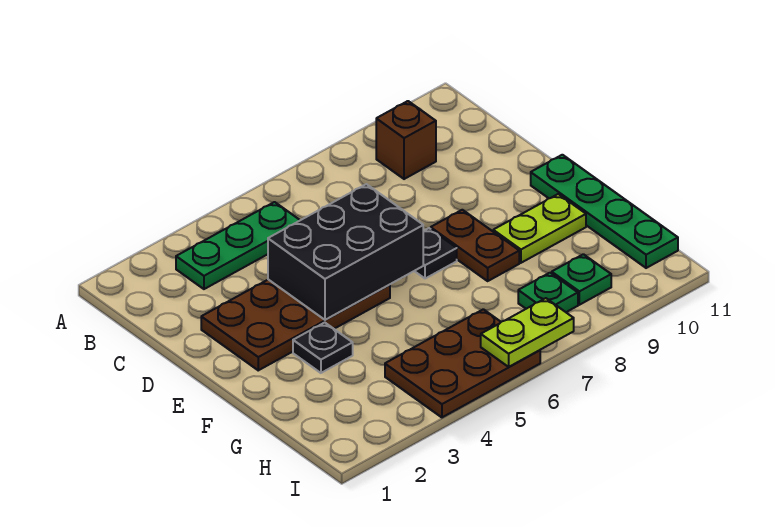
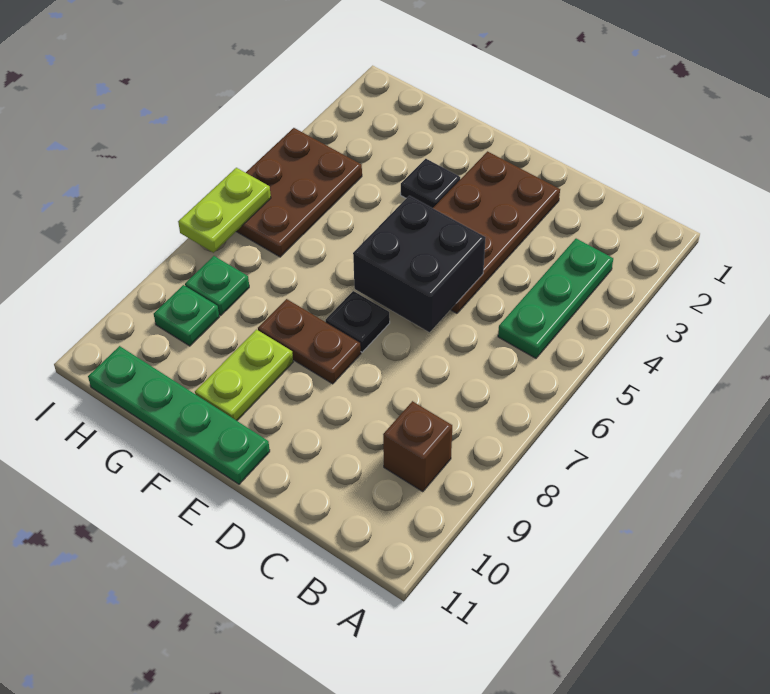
black 2x3 brick [268,184,423,320] -> black 2x2 brick [353,196,486,332]

